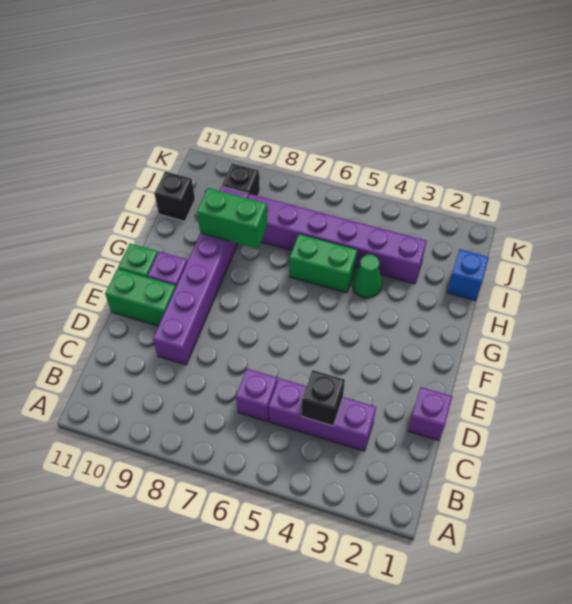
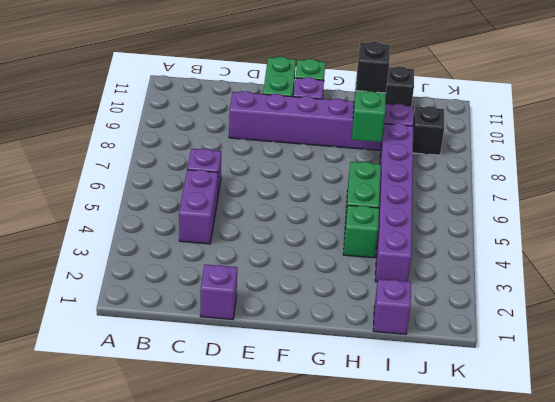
purple 1x3 brick [269,378,376,451] -> purple 1x2 brick [179,170,218,244]
black 1x1 brick [302,370,345,426] -> black 1x1 brick moved to [356,42,390,93]
green 1x1 cone [352,254,382,298] -> green 1x1 brick [343,205,379,258]
blue 1x1 brick [447,249,489,301] -> purple 1x1 brick [373,279,411,334]

